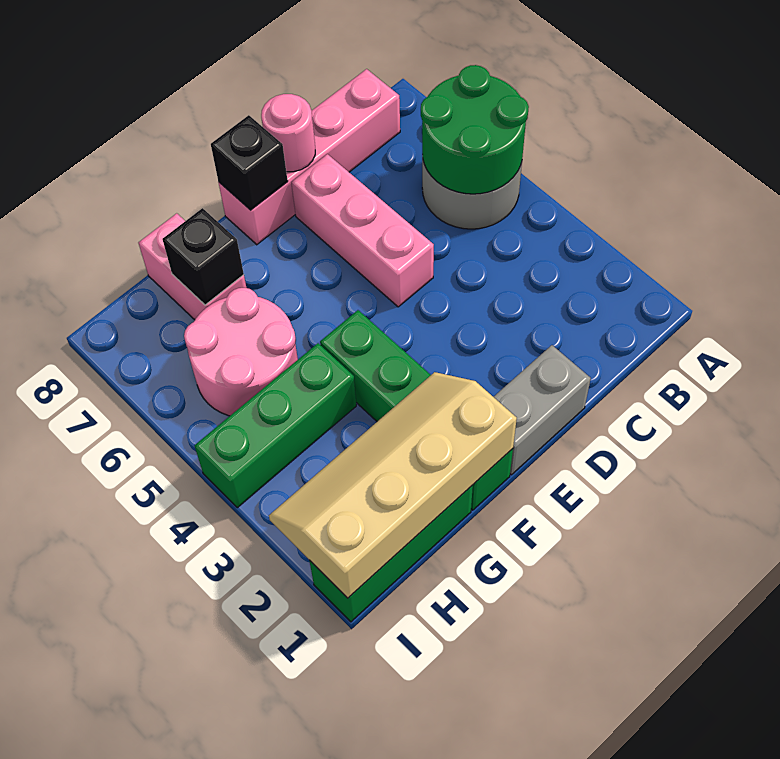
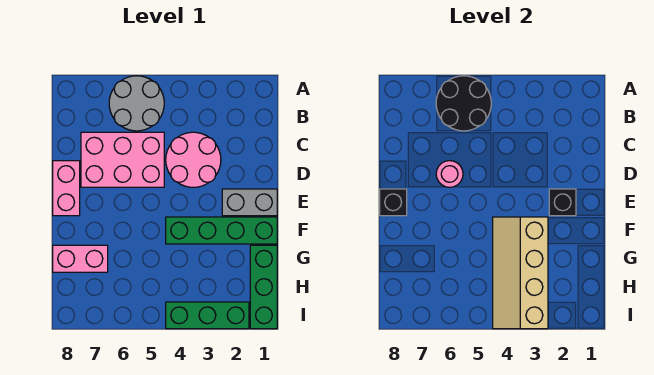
green 2x2 round brick [421,65,529,194] -> black 2x2 round brick [436,76,491,131]
pink 1x4 brick [218,69,400,245] -> pink 1x2 brick [53,161,80,216]
grey 1x2 brick [494,345,591,475] -> grey 1x2 brick turned to [222,189,277,216]
pink 1x3 brick [291,154,434,307] -> pink 2x3 brick [81,132,164,187]
pink 1x1 round brick [261,94,315,172] -> pink 1x1 round brick moved to [436,161,463,187]
tan 2x4 slope [269,372,517,598] -> tan 2x4 slope moved to [493,217,548,329]
green 1x3 brick [194,343,356,508] -> green 1x3 brick turned to [166,302,249,329]
pink 2x2 round brick [184,288,298,416] -> pink 2x2 round brick moved to [166,132,221,187]
black 1x1 brick [162,208,244,305] -> black 1x1 brick moved to [549,189,576,216]

